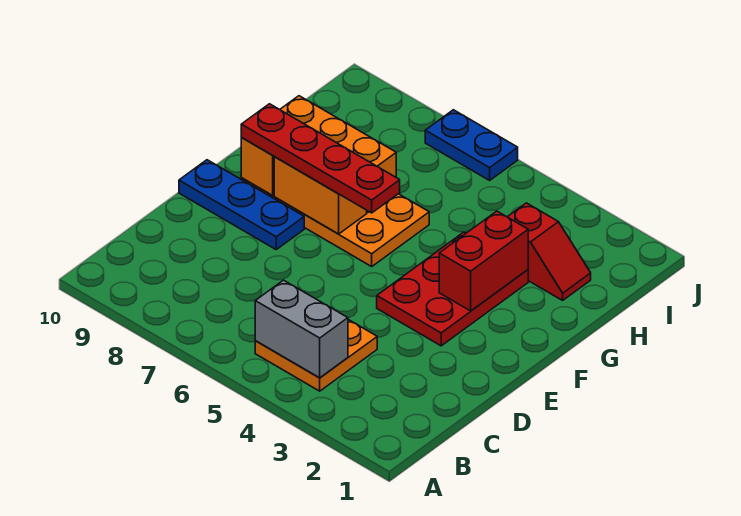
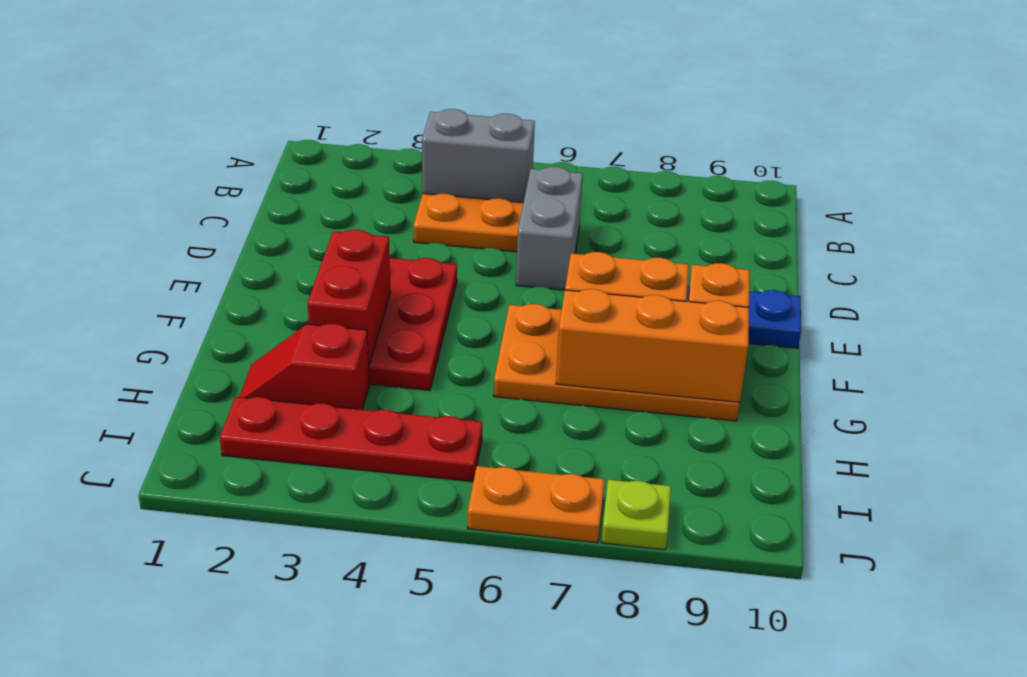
none -> grey 1x2 brick [516,167,583,290]
red 1x4 plate [241,104,400,213] -> red 1x4 plate moved to [220,397,482,482]
blue 1x2 plate [425,110,518,180] -> orange 1x2 plate [468,466,605,543]
none -> lime 1x1 plate [601,480,671,550]

